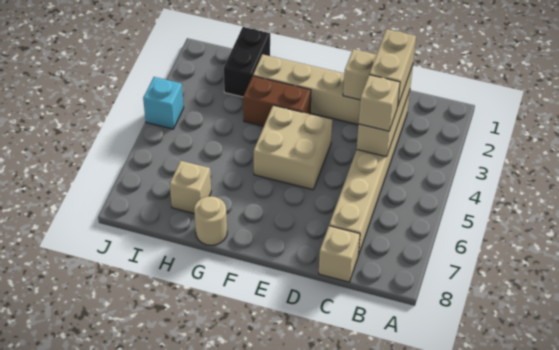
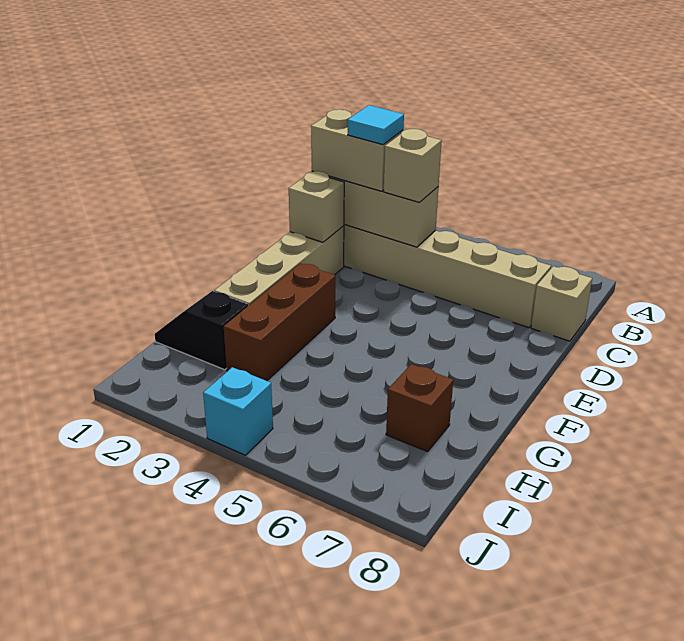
none -> cyan 1x1 tile [348,105,404,145]
tan 2x2 brick [254,105,332,190] -> none
brown 1x2 brick [243,76,311,126] -> brown 1x3 brick [224,264,335,381]
tan 1x1 round brick [194,196,227,245] -> none
black 1x2 brick [224,27,270,97] -> black 1x2 slope [155,291,248,370]
tan 1x1 brick [170,161,211,213] -> brown 1x1 brick [386,364,453,452]

